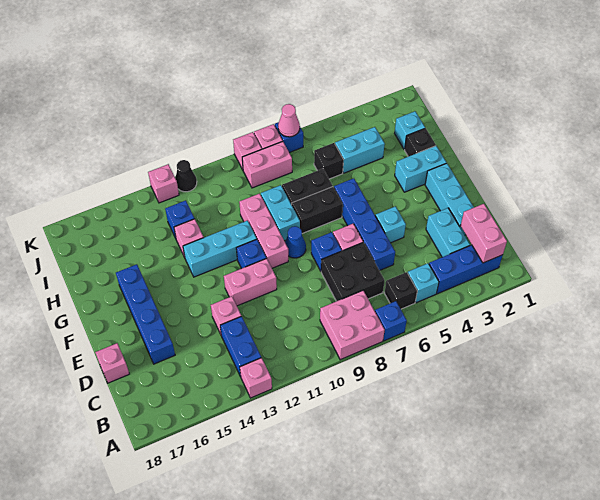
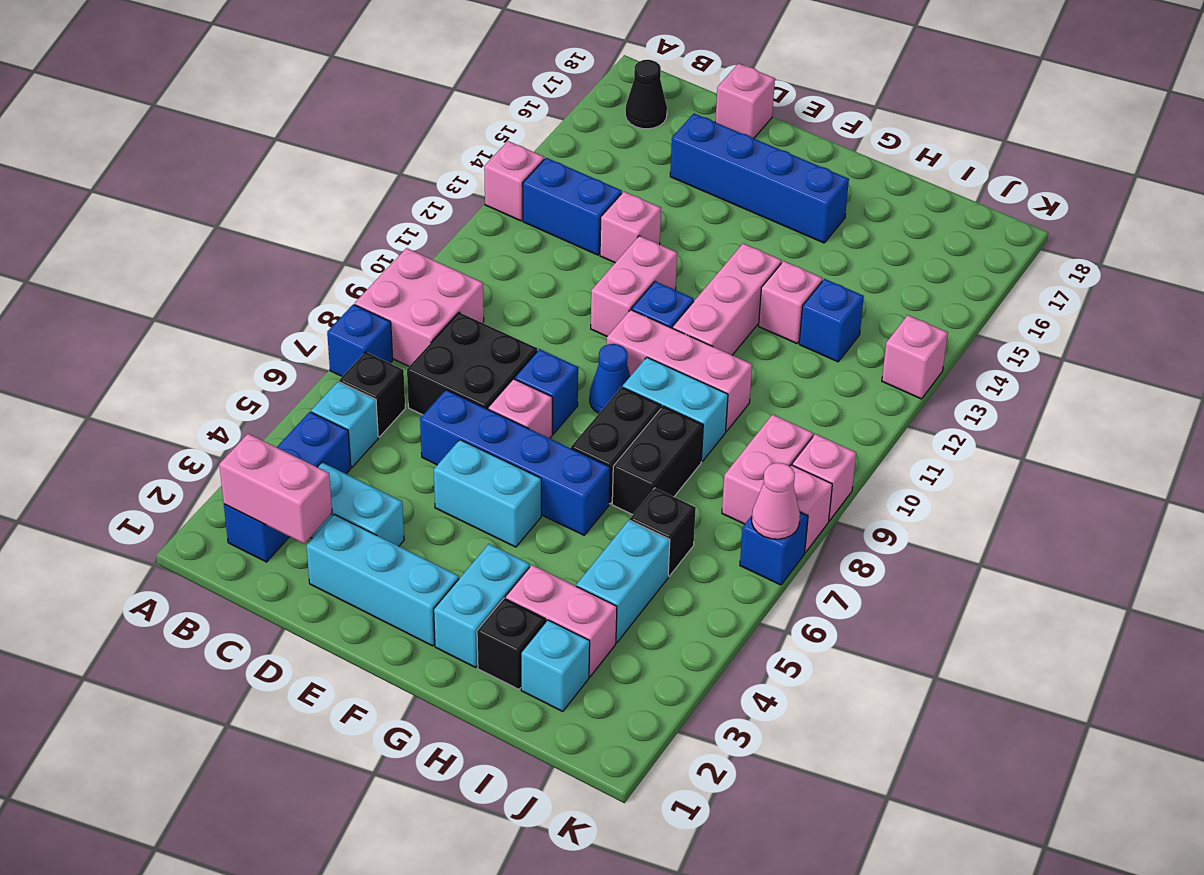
cyan 1x1 brick [376,206,406,243] -> cyan 1x2 brick [434,440,541,547]
cyan 1x3 brick [183,221,257,277] -> pink 1x3 brick [672,243,782,355]
none -> pink 1x2 brick [505,565,617,677]
black 1x1 cone [175,160,197,192] -> black 1x1 cone moved to [625,60,667,129]

